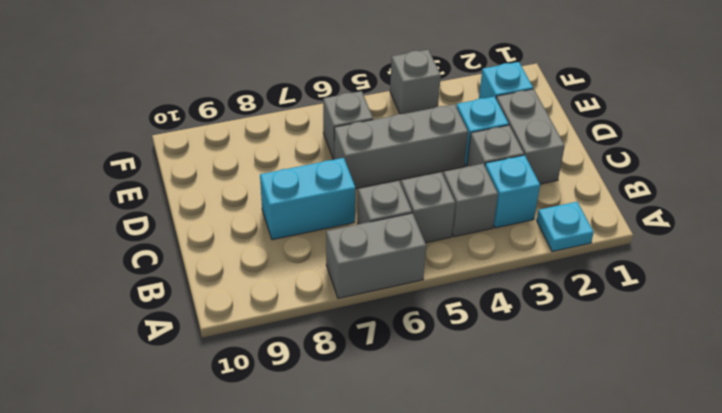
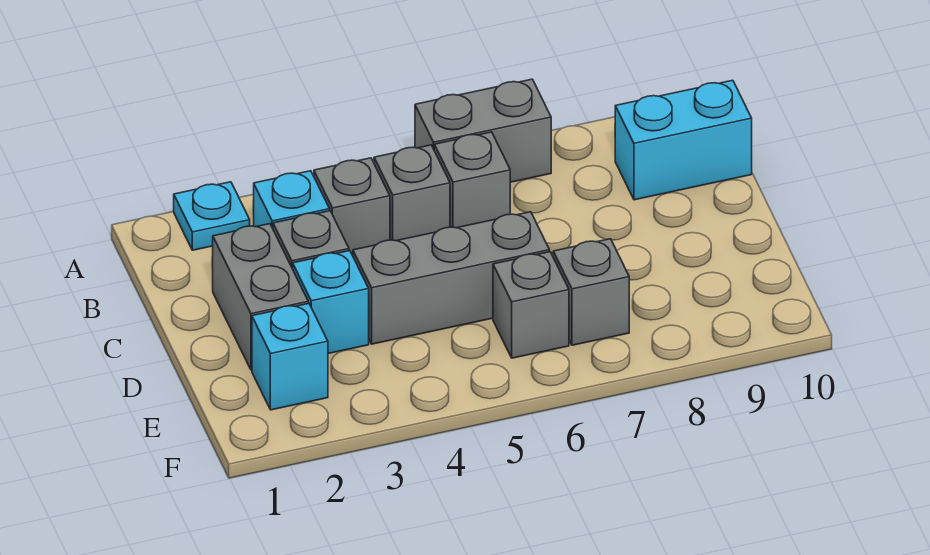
cyan 1x2 brick [260,158,355,240] -> cyan 1x2 brick moved to [615,80,752,200]
grey 1x1 brick [390,50,441,114] -> grey 1x1 brick moved to [553,239,629,345]

